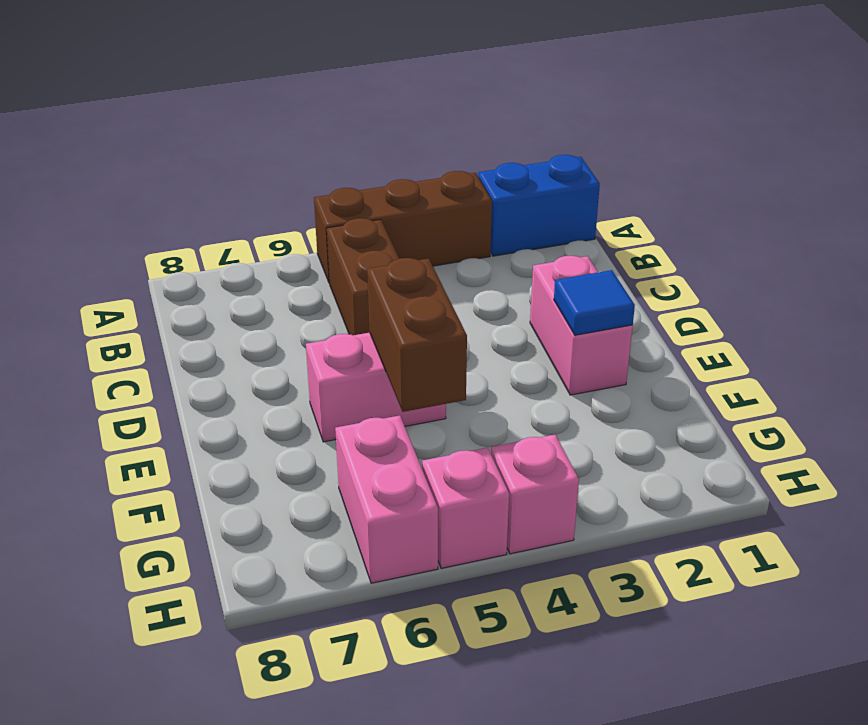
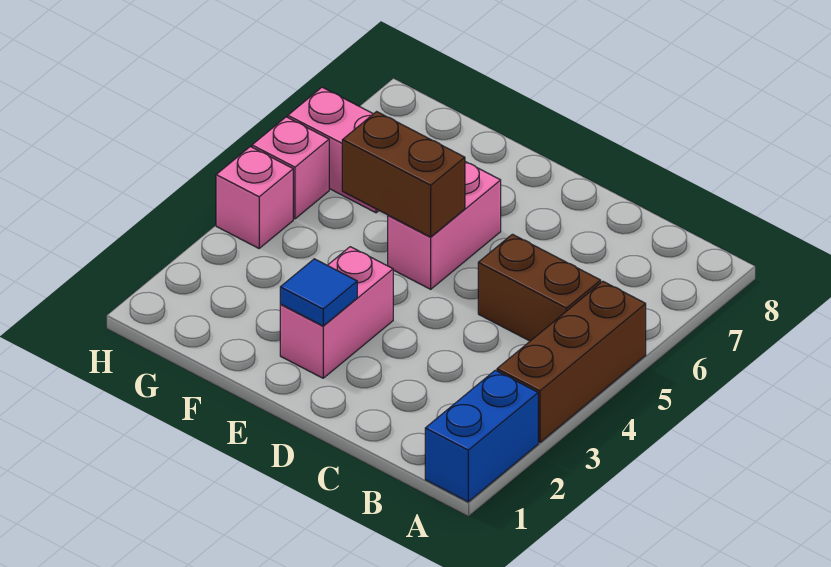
pink 1x2 brick [530,256,633,395] -> pink 1x2 brick turned to [280,247,393,378]

